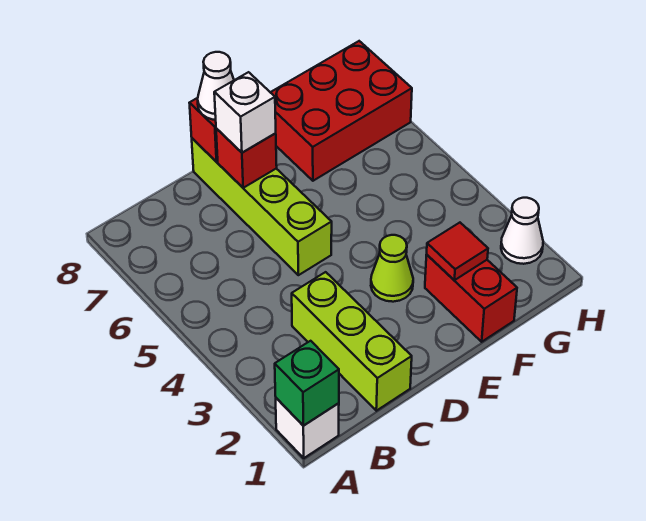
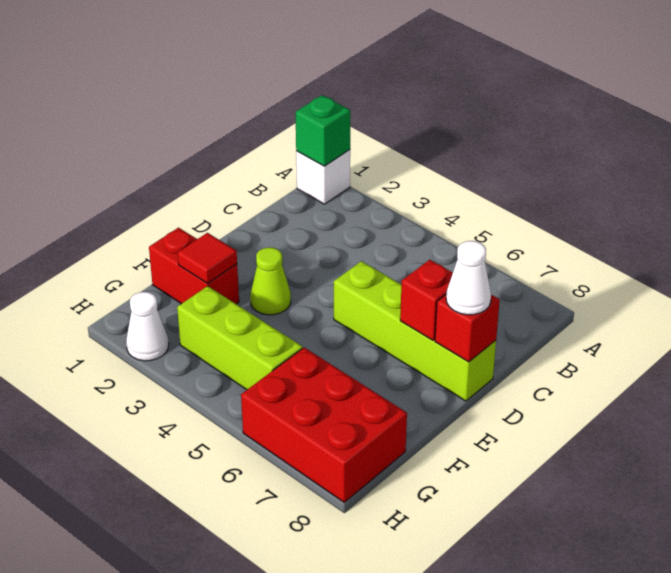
lime 1x3 brick [292,272,412,411] -> lime 1x3 brick moved to [177,286,303,390]
white 1x1 brick [214,72,276,153] -> none
red 2x3 brick [270,41,412,181] -> red 2x3 brick turned to [241,347,407,502]

